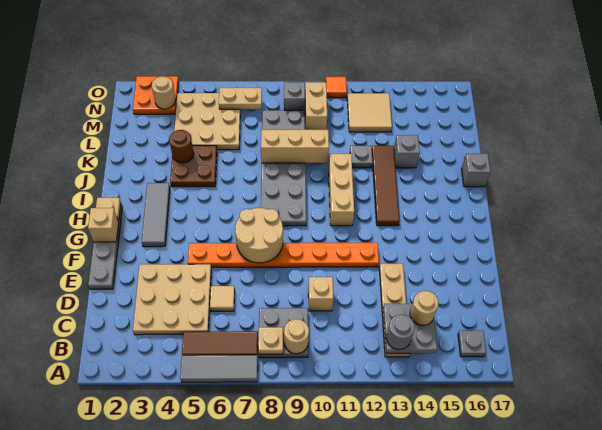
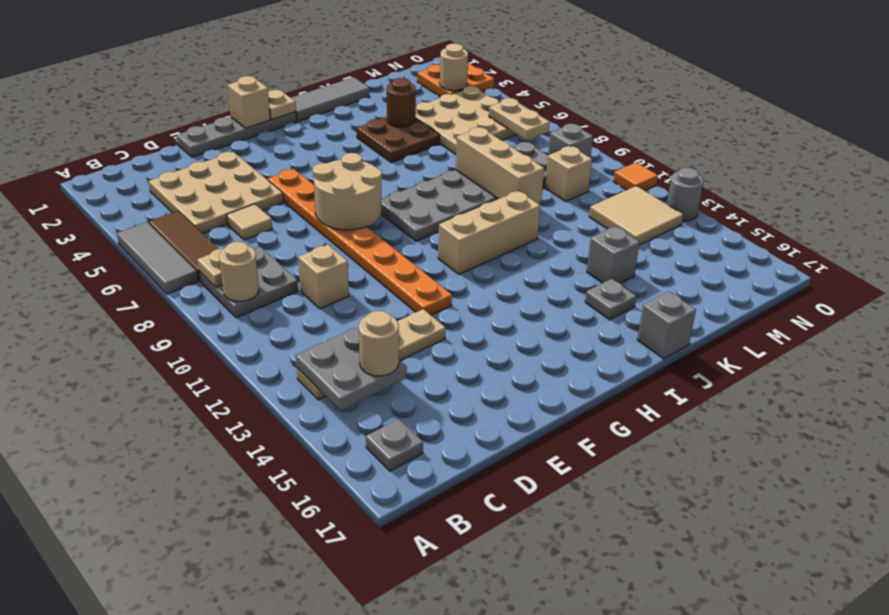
grey 1x1 round brick [386,315,415,350] -> grey 1x1 round brick moved to [667,168,703,221]
grey 1x3 tile [142,183,170,247] -> grey 1x3 tile moved to [291,77,370,122]
brown 1x4 tile [372,146,400,226] -> none
grey 1x1 plate [350,146,373,168] -> grey 1x1 plate moved to [585,279,636,320]
tan 1x2 brick [305,82,327,130] -> tan 1x1 brick [545,146,592,201]

